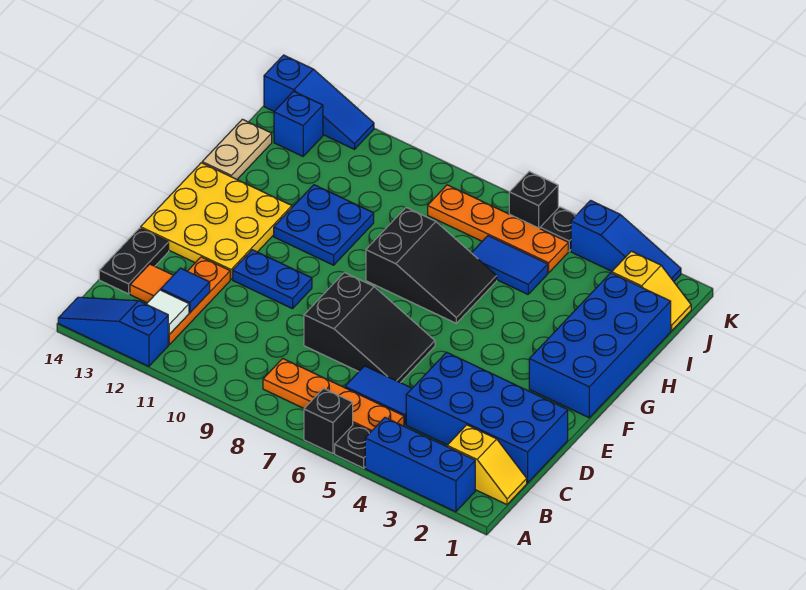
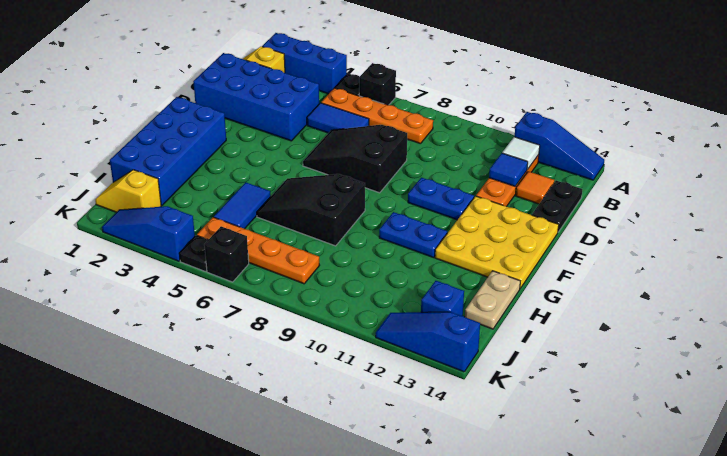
blue 2x2 plate [274,185,374,265] -> blue 1x2 plate [379,212,447,258]
blue 1x2 tile [472,236,548,294] -> blue 1x2 tile turned to [214,183,271,229]

